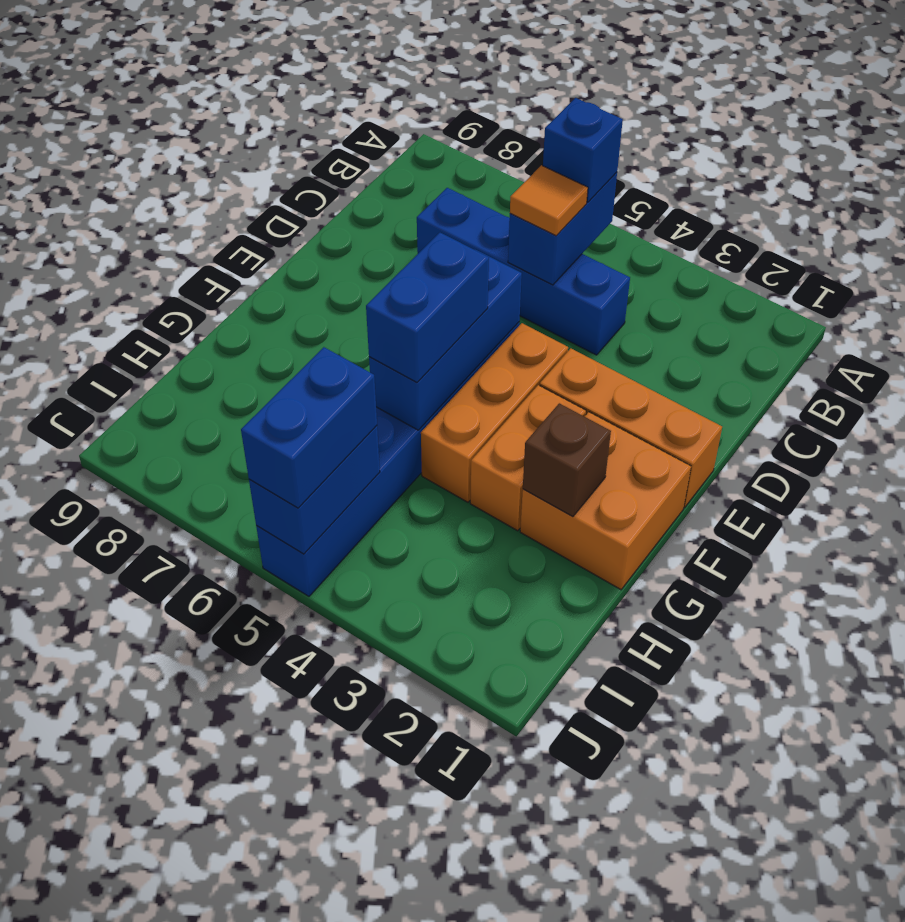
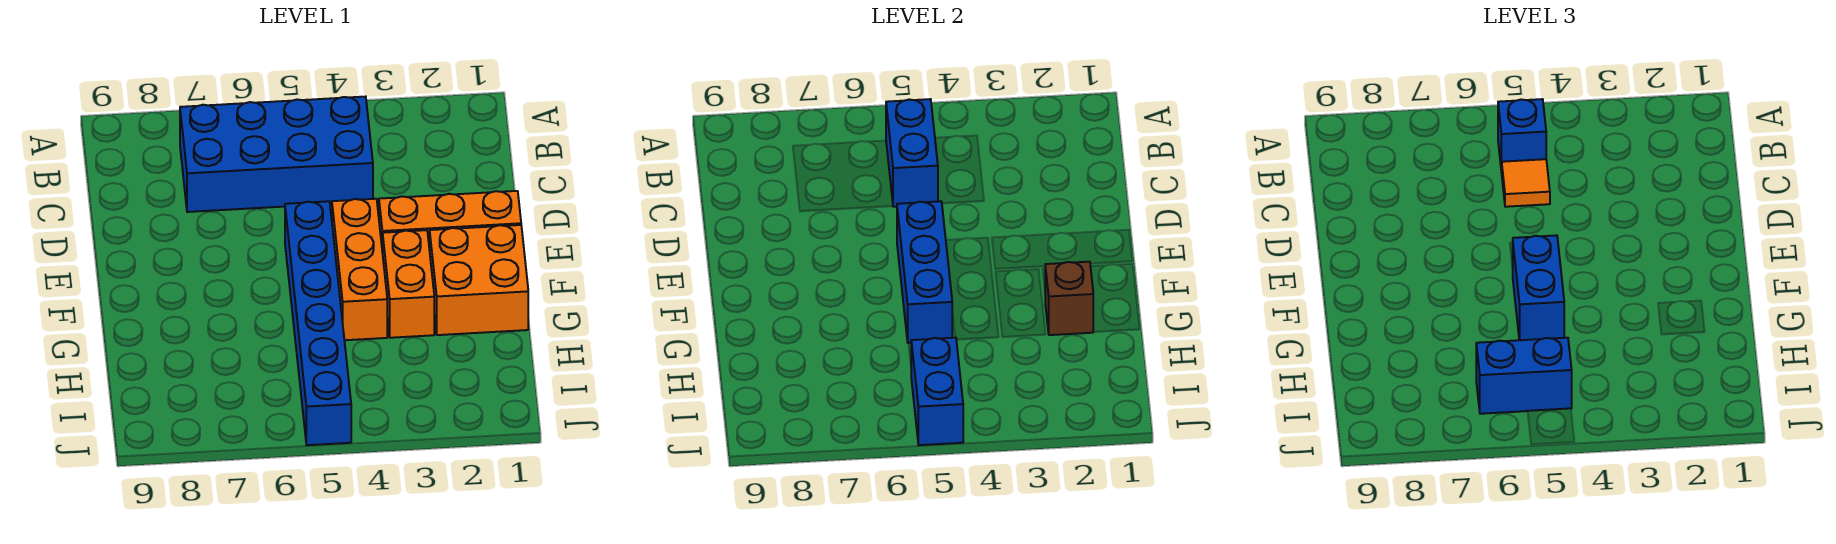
blue 1x4 brick [417,188,630,355] -> blue 2x4 brick [180,97,373,212]
blue 1x2 brick [241,347,377,508] -> blue 1x2 brick turned to [1476,338,1572,414]

